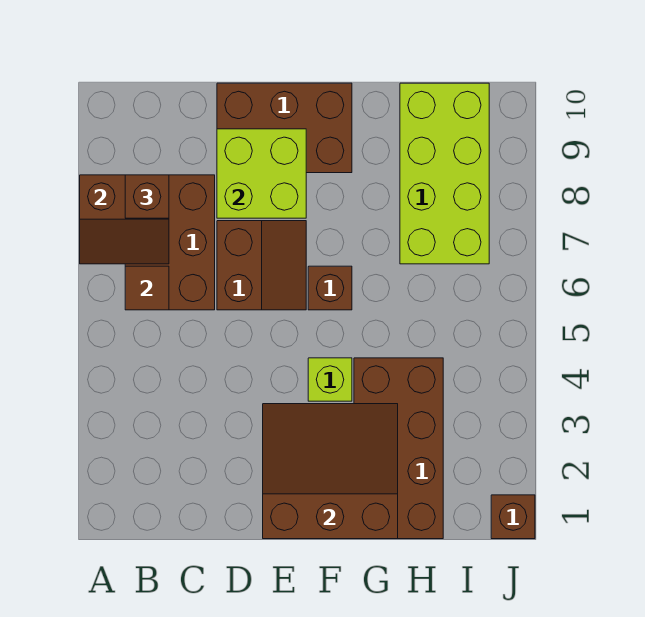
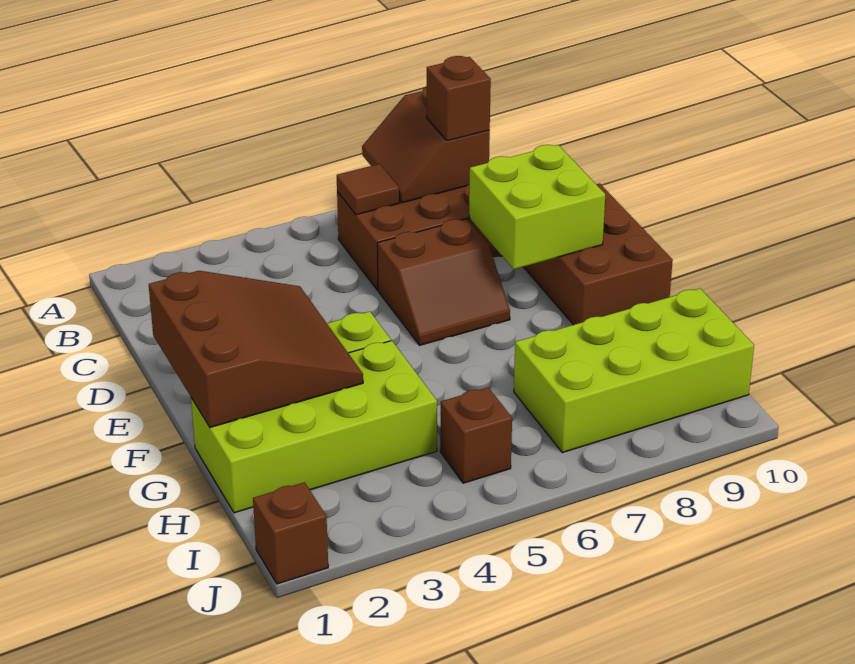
brown 1x1 brick [308,266,352,310] -> brown 1x1 brick moved to [440,388,512,483]
brown 2x4 brick [354,358,443,539] -> lime 2x4 brick [191,341,437,513]

